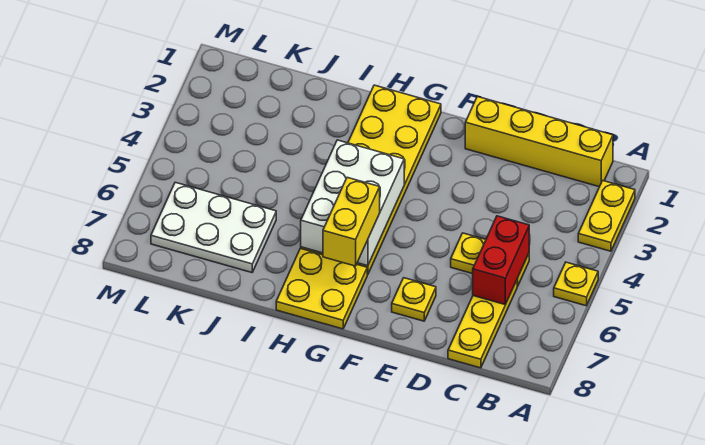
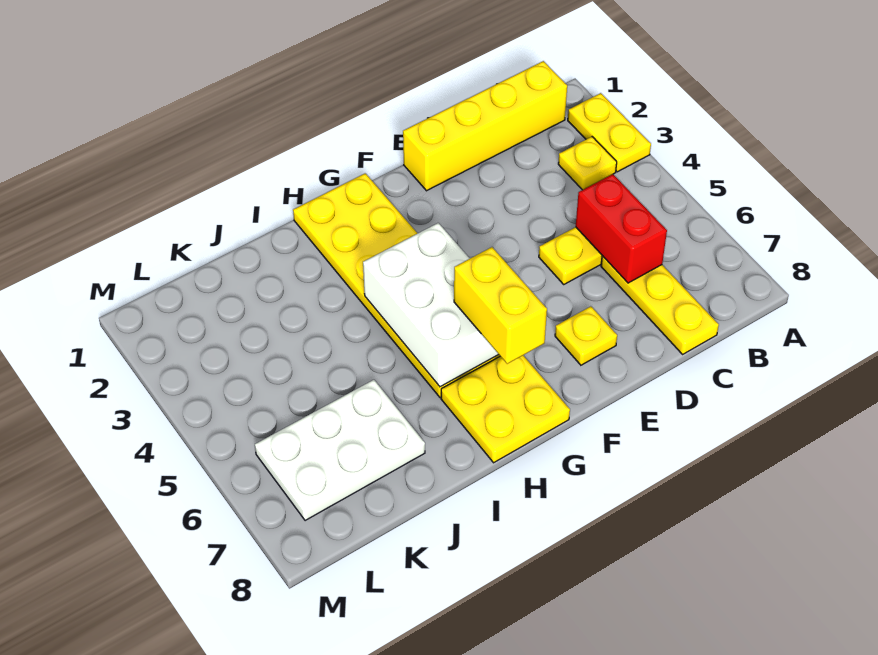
yellow 1x1 plate [554,262,598,306] -> yellow 1x1 plate moved to [558,137,617,190]

